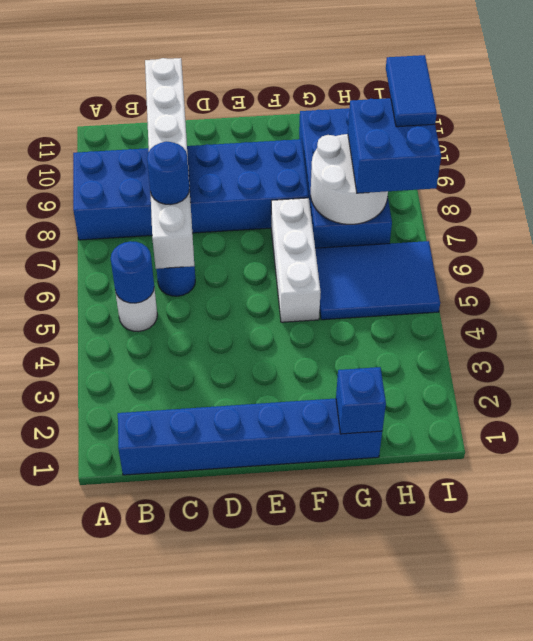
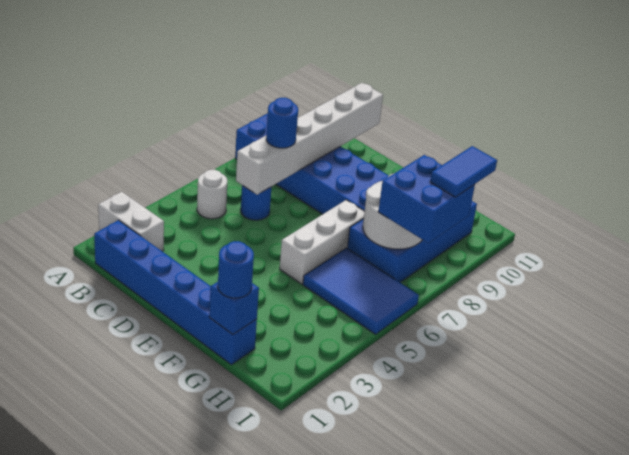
none -> white 1x2 brick [98,192,164,251]
blue 1x1 round brick [111,241,154,303] -> blue 1x1 round brick moved to [218,241,254,298]

